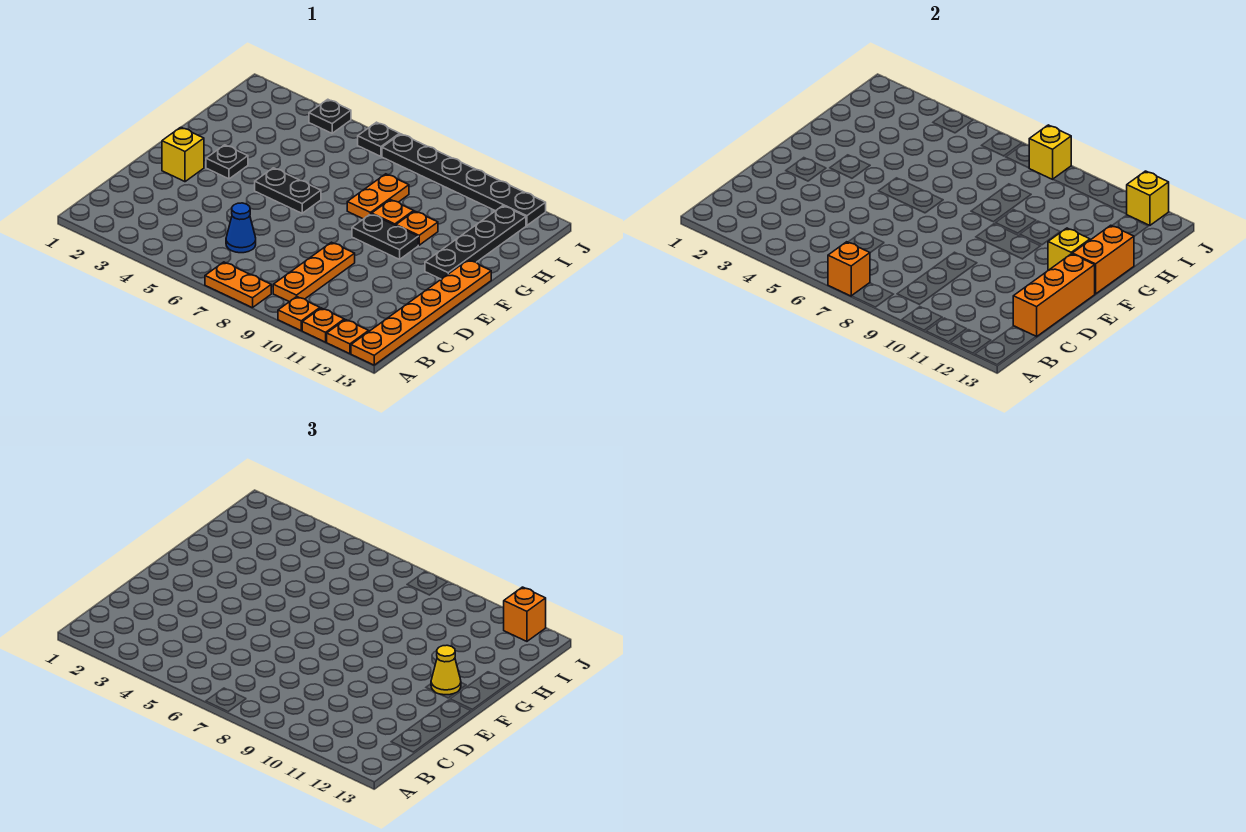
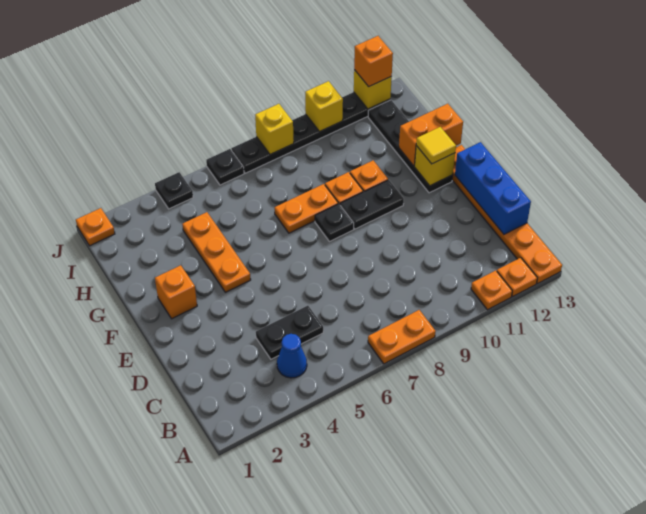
orange 1x1 brick [828,242,870,296] -> orange 1x1 brick moved to [155,265,197,319]
orange 1x1 plate [278,297,320,330] -> orange 1x1 plate moved to [76,208,115,246]
orange 1x3 plate [273,242,355,302] -> orange 1x3 plate moved to [182,212,251,292]
blue 1x1 cone [226,203,256,253] -> blue 1x1 cone moved to [277,334,307,378]
orange 1x3 brick [1013,254,1095,337] -> blue 1x3 brick [455,142,531,234]
yellow 1x1 brick [162,127,204,182] -> yellow 1x1 brick moved to [305,81,343,131]
black 1x1 plate [206,145,248,179] -> black 1x1 plate moved to [315,204,354,242]
black 1x2 plate [255,168,321,213] -> black 1x2 plate moved to [256,306,323,359]
yellow 1x1 cone [431,645,461,695] -> yellow 1x1 tile [416,127,456,164]
orange 1x2 brick [1072,225,1134,294] -> orange 1x2 brick turned to [399,104,463,166]
orange 1x2 plate [347,174,409,219] -> orange 1x2 plate turned to [275,184,338,233]

